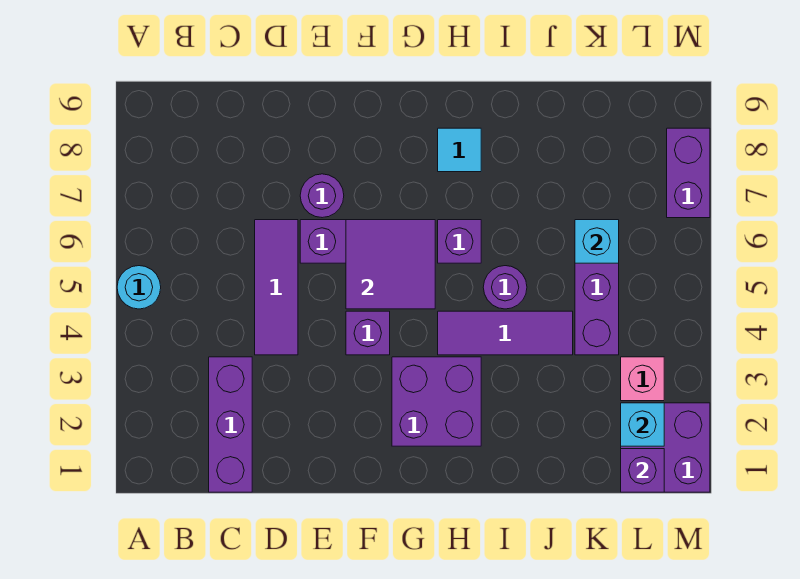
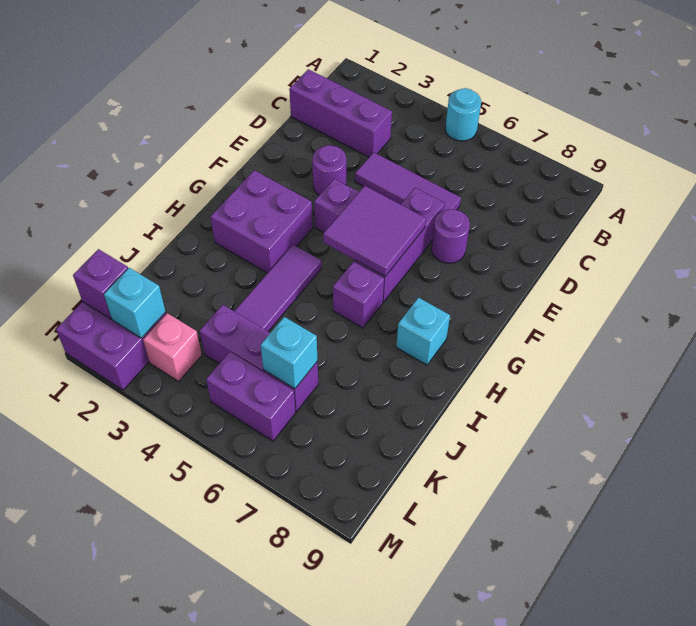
cyan 1x1 tile [438,128,481,172] -> cyan 1x1 brick [396,298,450,365]
purple 1x1 round brick [483,266,527,309] -> purple 1x1 round brick moved to [312,145,346,195]
purple 1x2 brick [667,128,710,218] -> purple 1x2 brick moved to [206,352,296,441]

